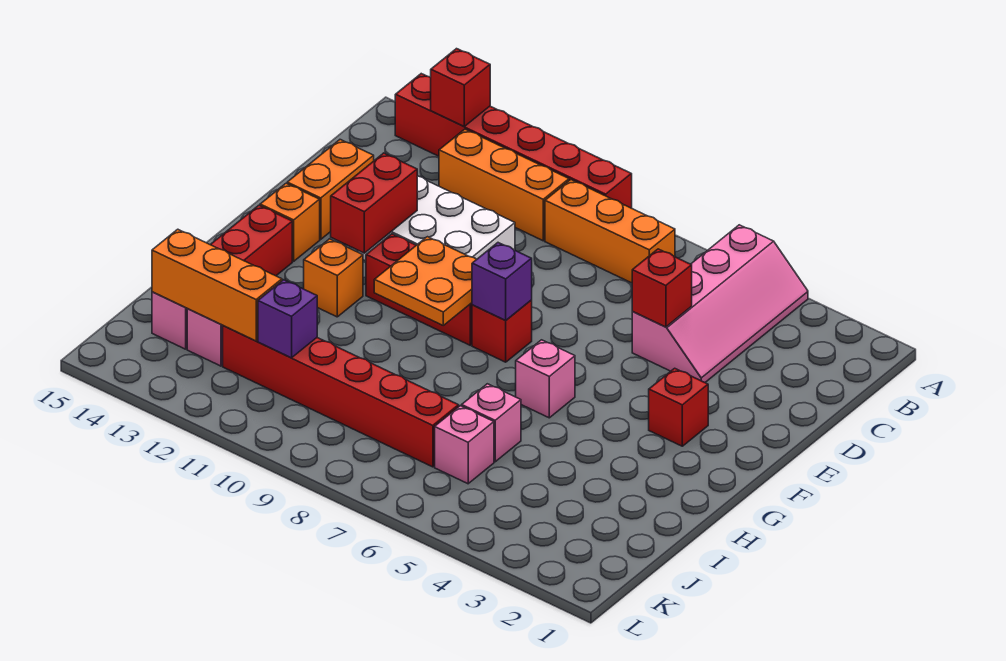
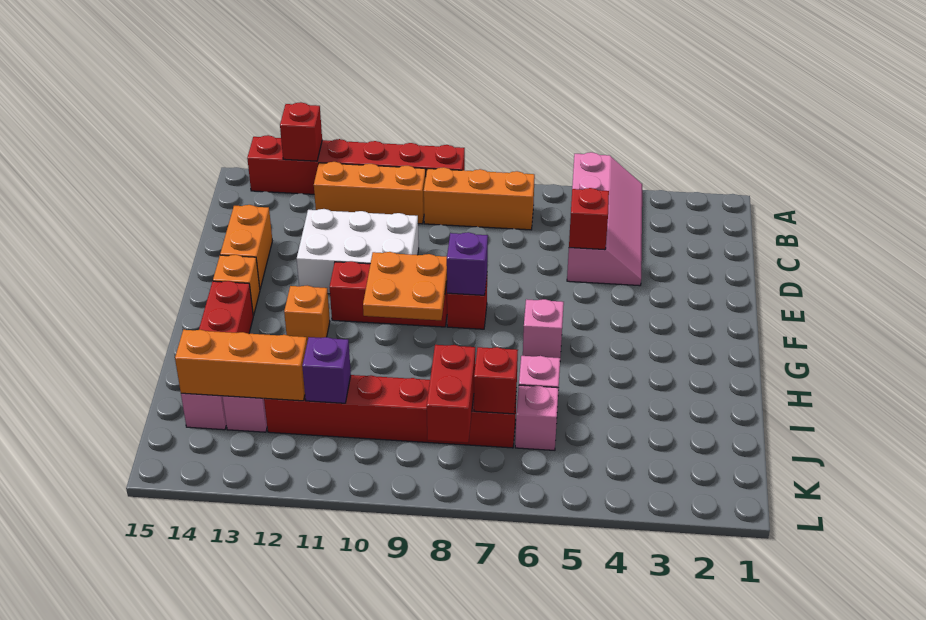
red 1x2 brick [331,153,417,253] -> red 1x2 brick moved to [427,345,475,443]
red 1x1 brick [649,368,708,446] -> red 1x1 brick moved to [474,347,518,414]

